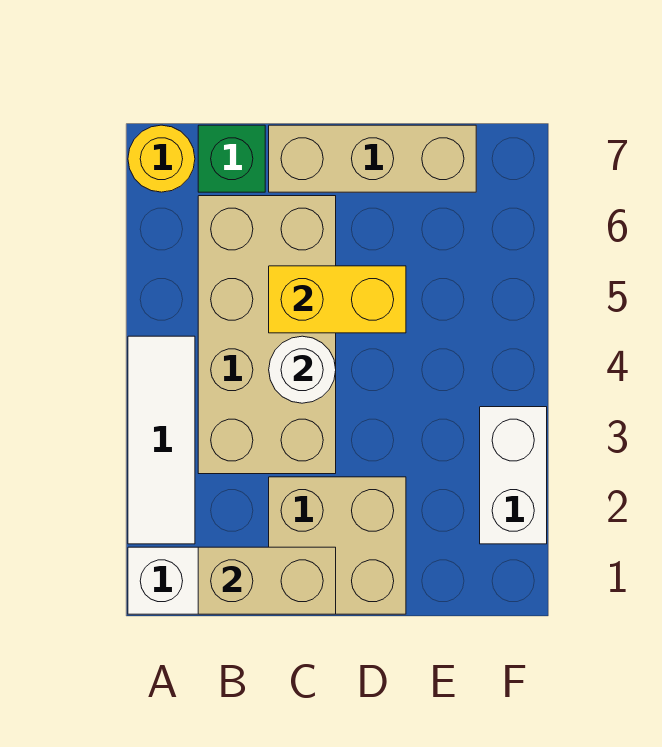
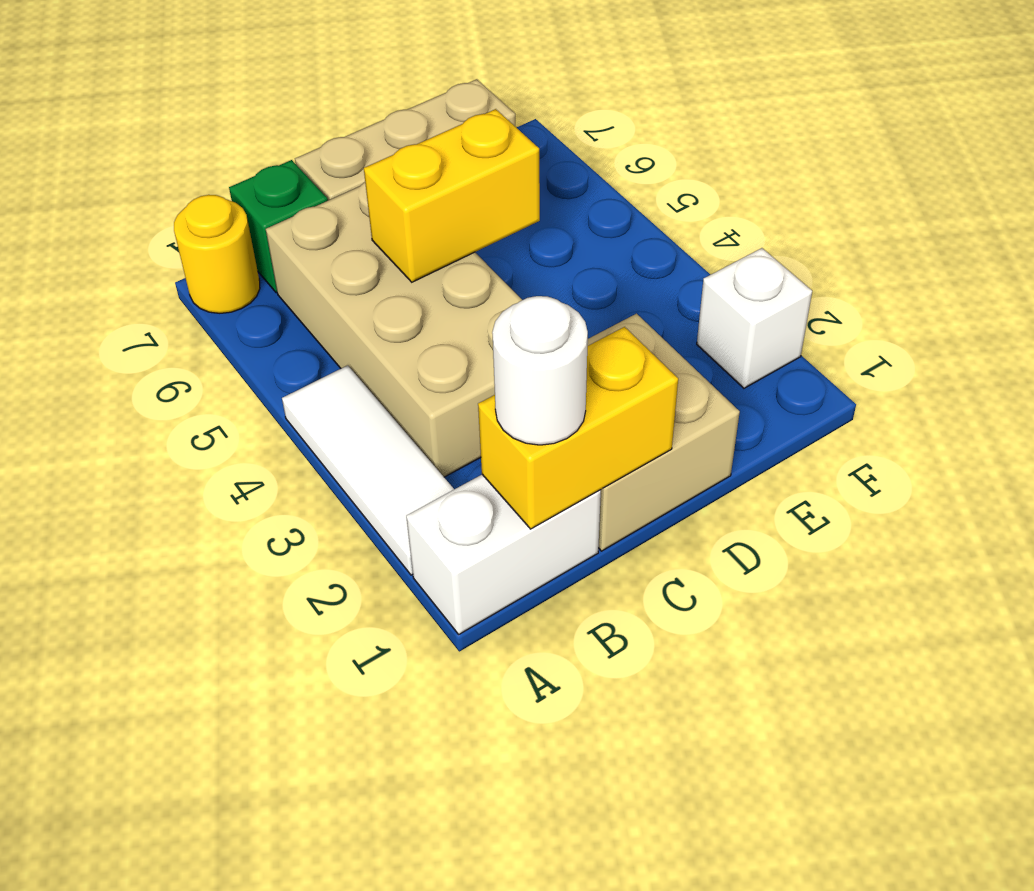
tan 1x2 brick [198,547,336,614] -> yellow 1x2 brick [478,327,678,529]
white 1x1 round brick [269,336,336,403] -> white 1x1 round brick moved to [492,296,588,445]
white 1x2 brick [480,407,547,544] -> white 1x1 brick [697,248,812,388]

